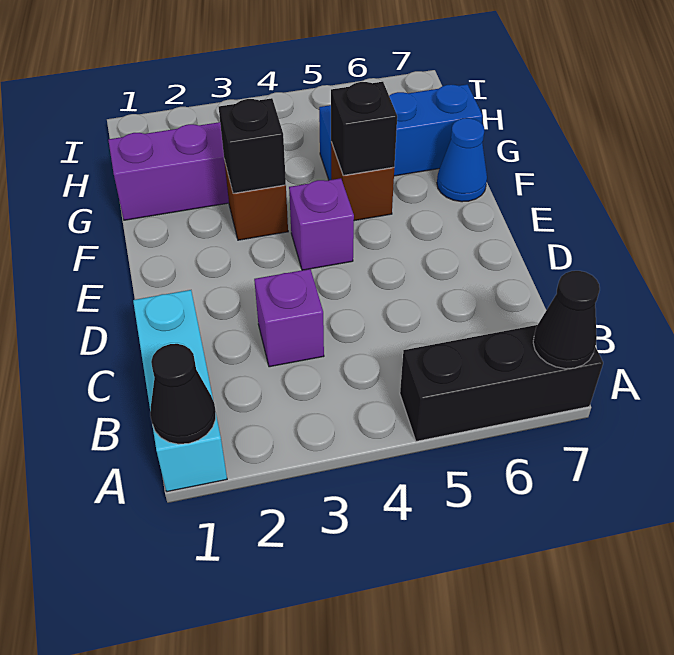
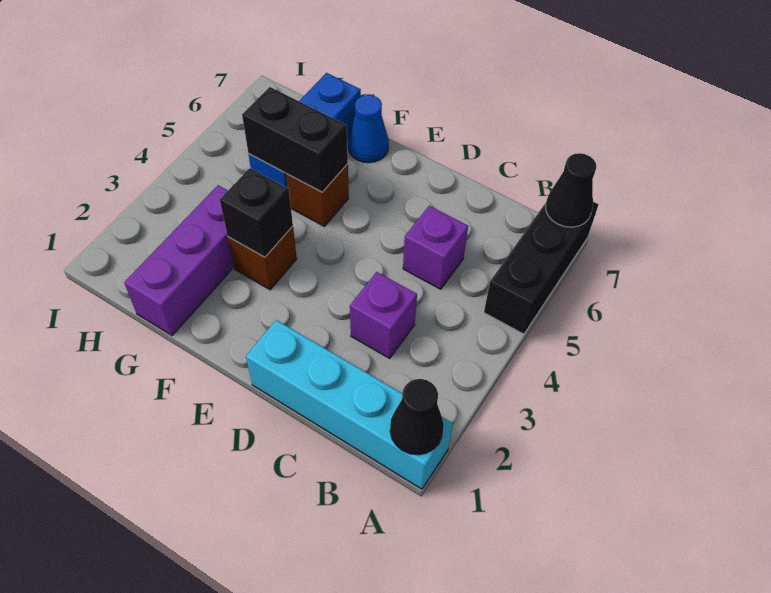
cyan 1x3 brick [133,290,227,492] -> cyan 1x4 brick [246,320,453,489]
purple 1x1 brick [289,178,354,270] -> purple 1x1 brick moved to [403,206,468,289]
black 1x1 brick [331,82,397,175] -> black 1x2 brick [242,87,348,192]

